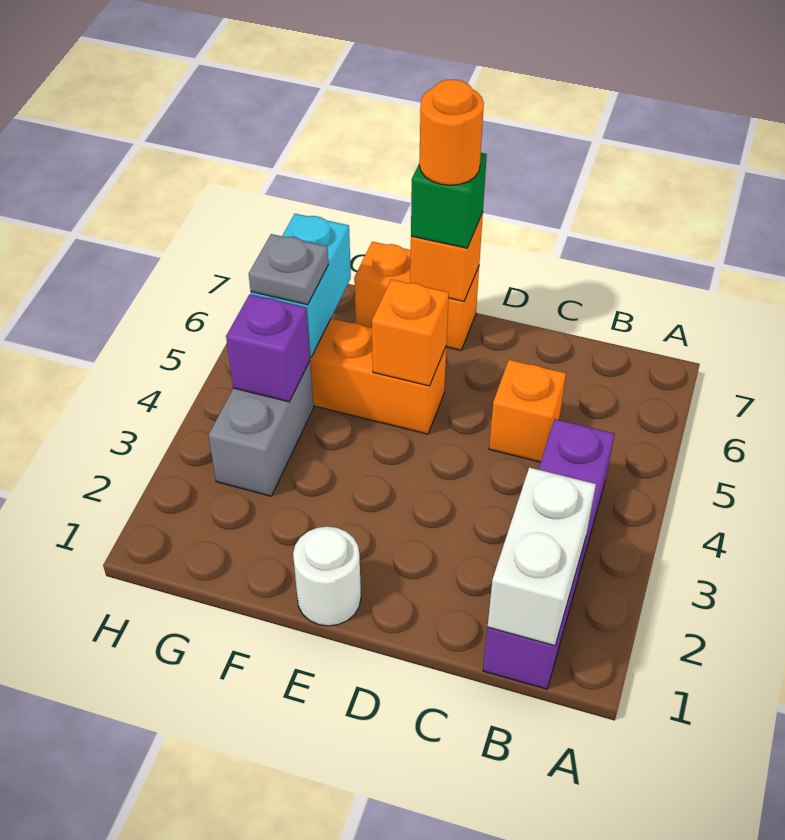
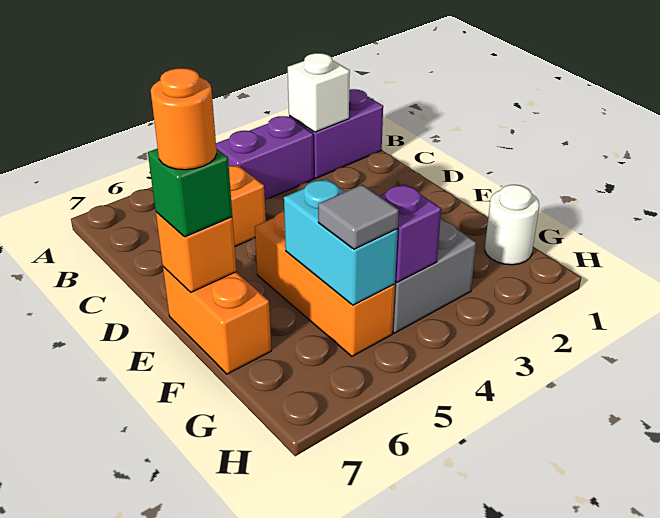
white 1x2 brick [488,467,596,646] -> white 1x1 brick [288,53,350,132]
white 1x1 round brick [293,527,361,626] -> white 1x1 round brick moved to [485,185,539,265]
orange 1x1 brick [372,279,449,386] -> none
cyan 1x2 brick [251,214,351,357] -> cyan 1x2 brick turned to [284,179,398,305]
grey 1x1 plate [249,234,328,305] -> grey 1x1 tile [318,185,399,249]

